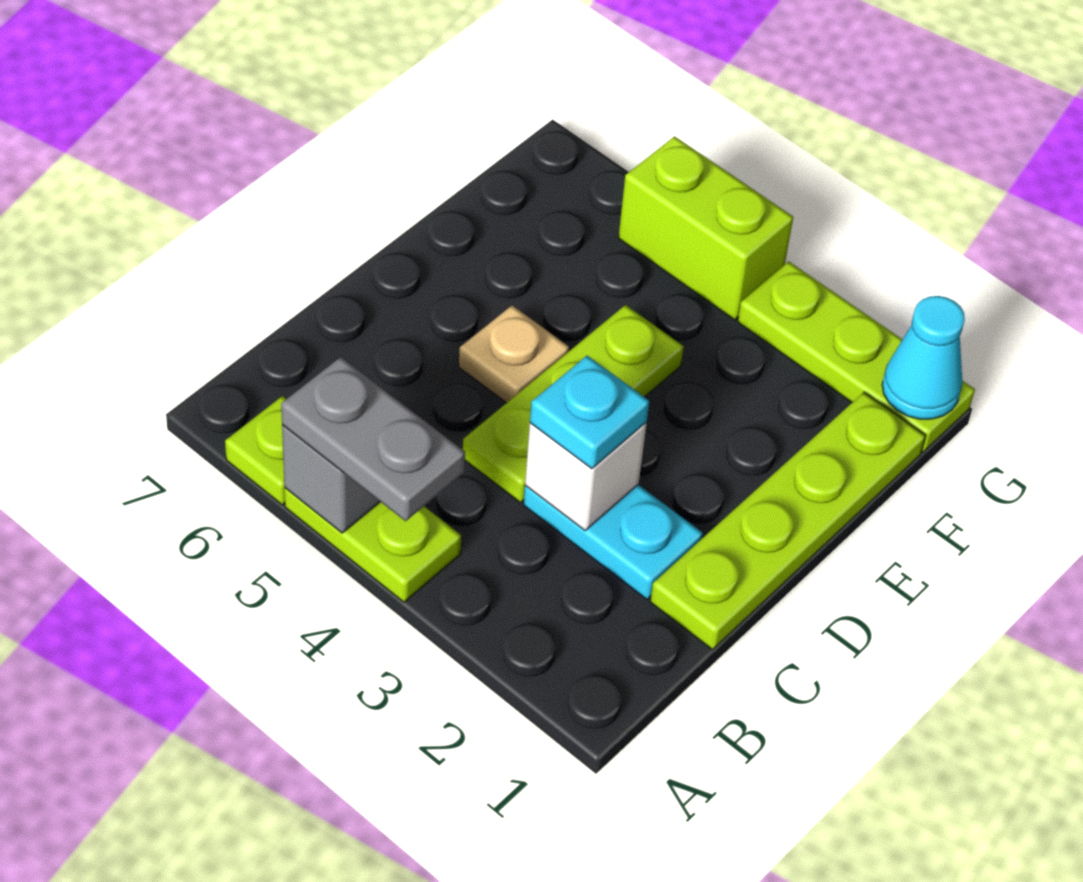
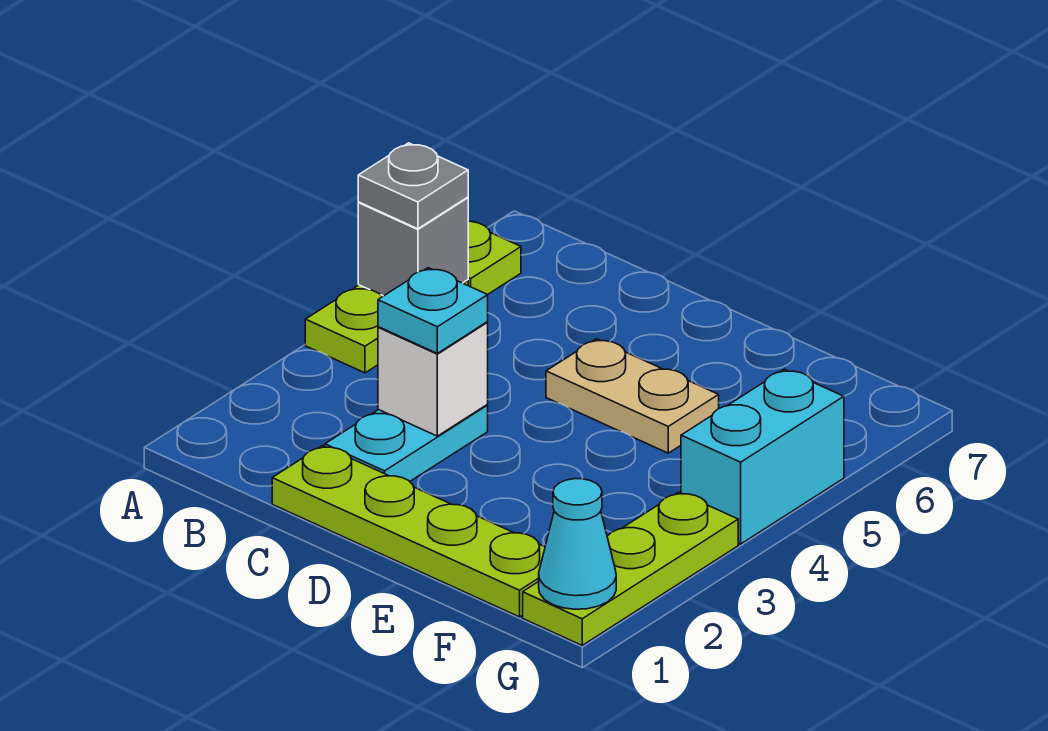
grey 1x2 plate [281,357,465,521] -> grey 1x1 plate [358,143,468,229]
lime 1x3 plate [463,305,684,503] -> none
tan 1x1 plate [459,305,569,403] -> tan 1x2 plate [546,339,719,453]
lime 1x2 brick [619,136,793,320] -> cyan 1x2 brick [681,369,844,544]

